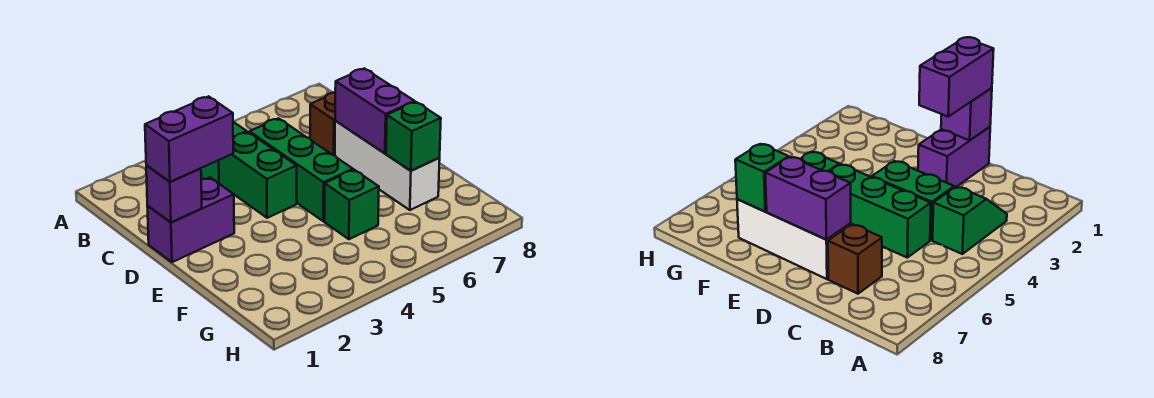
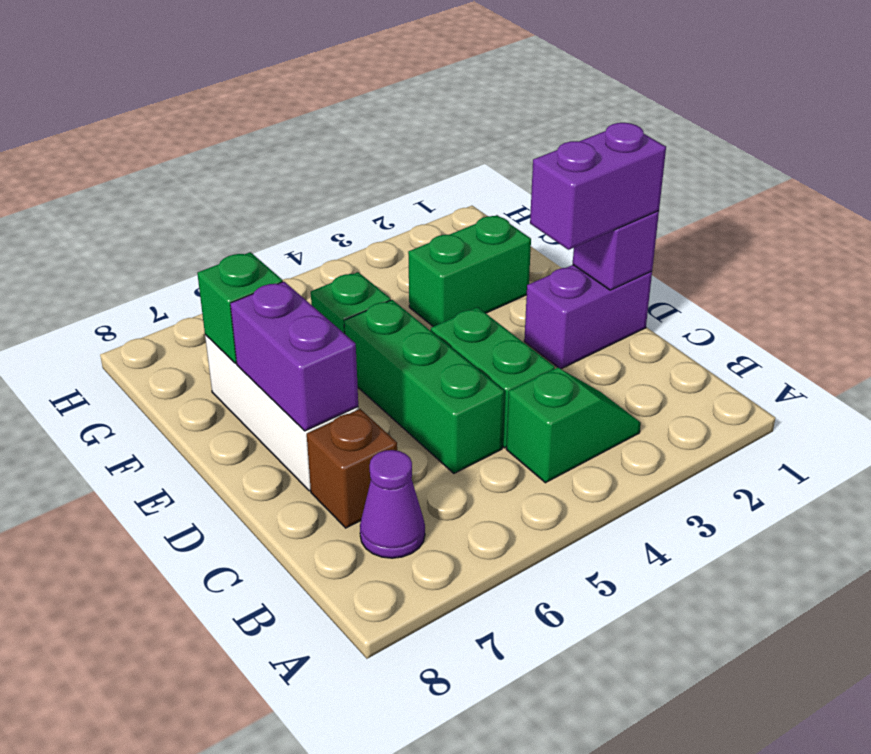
none -> purple 1x1 cone [360,450,425,558]
none -> green 1x2 brick [408,215,531,327]

